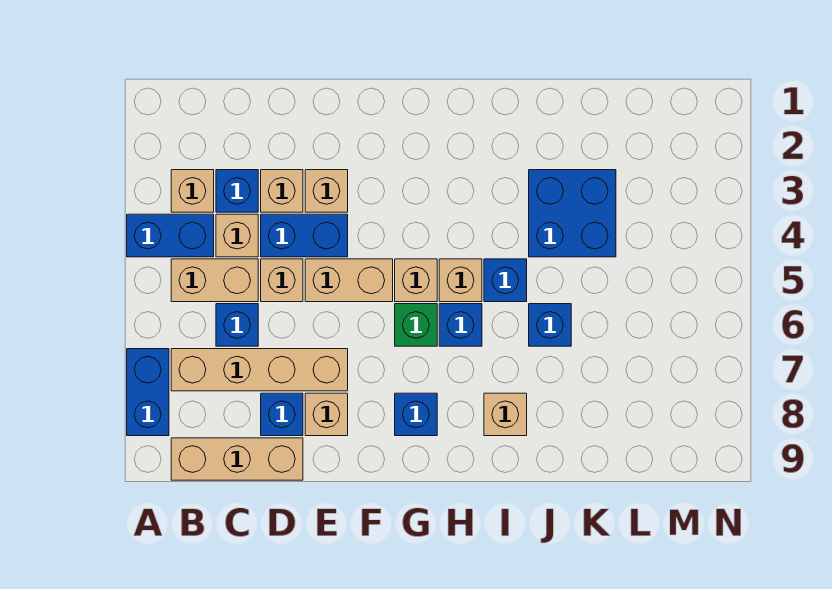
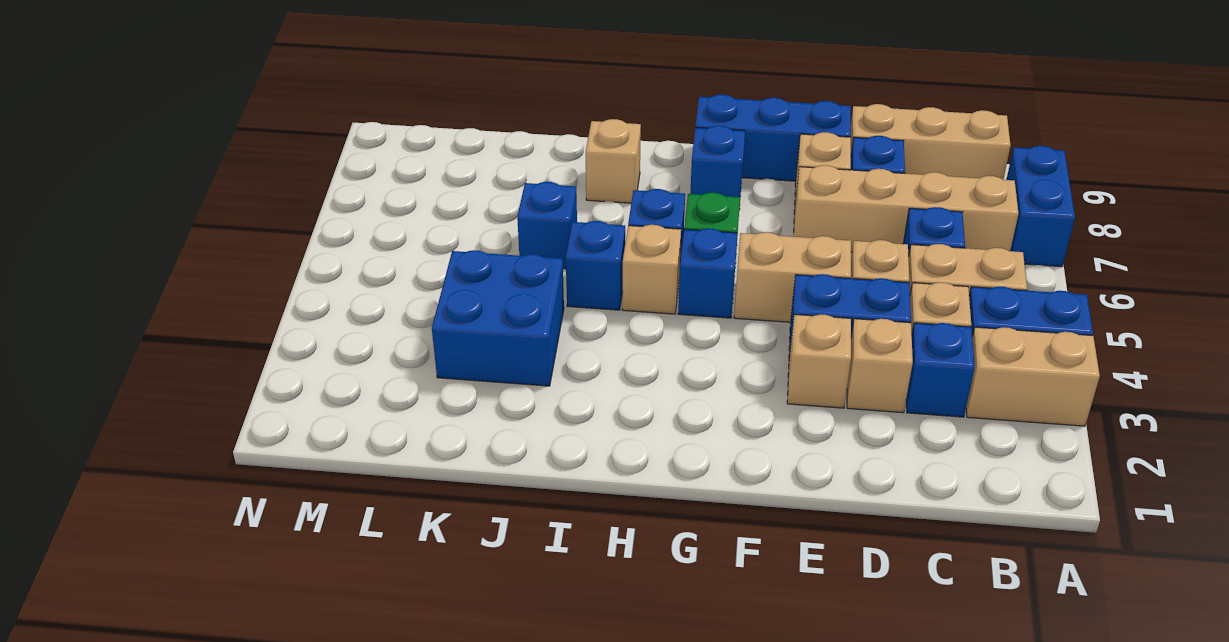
tan 1x1 brick [171,170,214,212] -> tan 1x2 brick [966,327,1100,426]
none -> blue 1x3 brick [695,95,851,181]
tan 1x1 brick [395,259,437,302] -> blue 1x1 brick [678,228,737,318]

